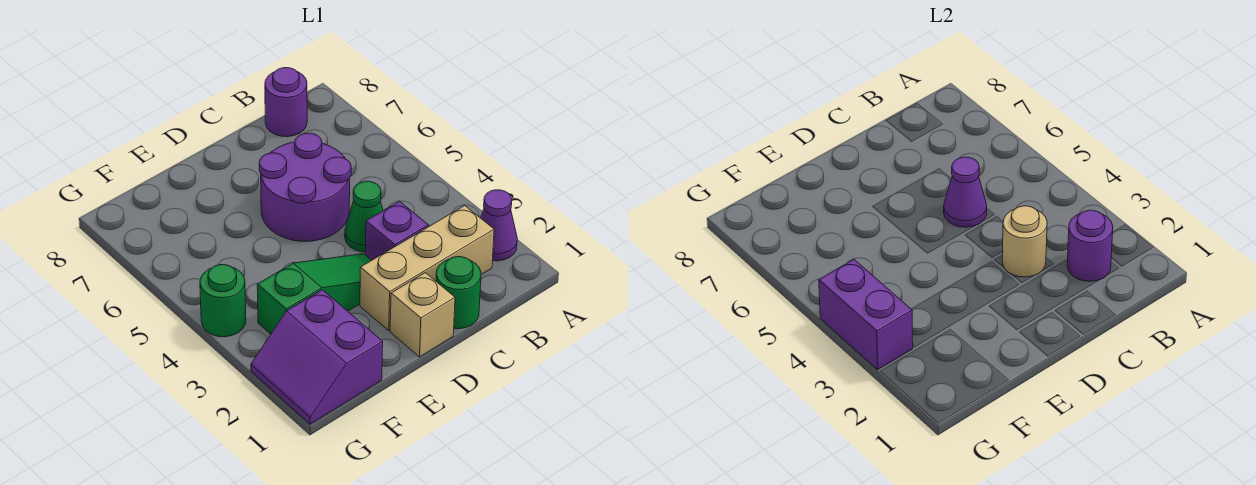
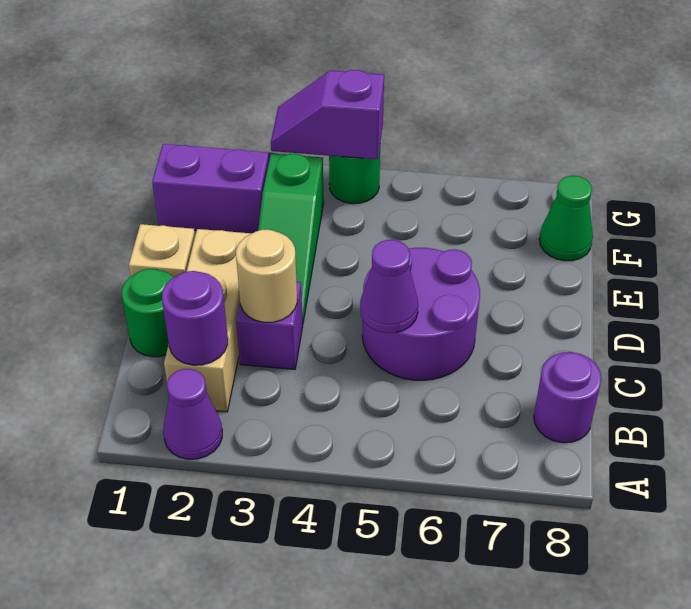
green 1x1 cone [345,181,383,252] -> green 1x1 cone moved to [539,176,593,261]
purple 1x2 brick [819,260,913,370] -> purple 1x2 slope [271,70,384,159]

